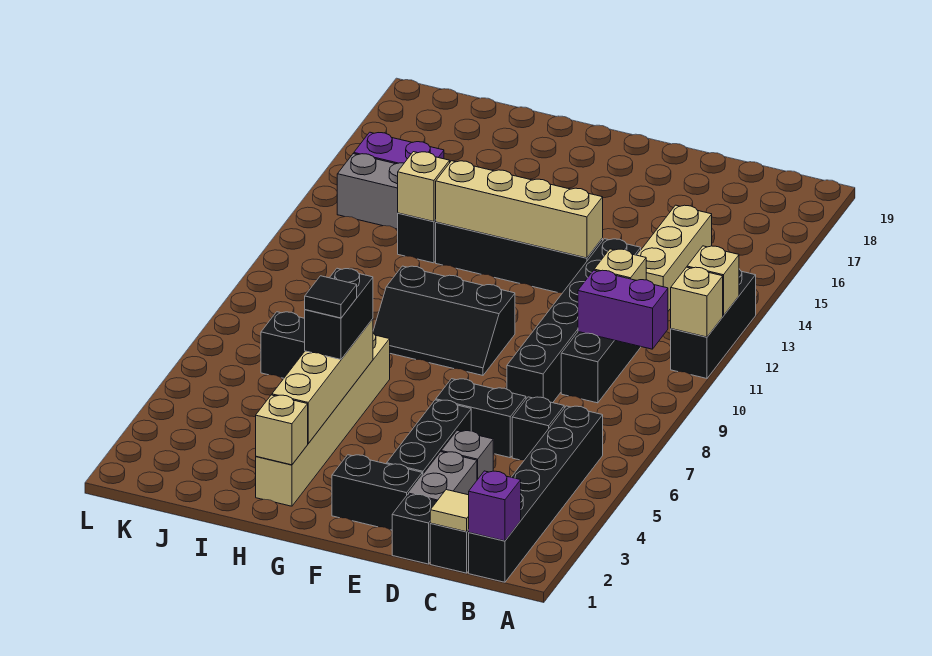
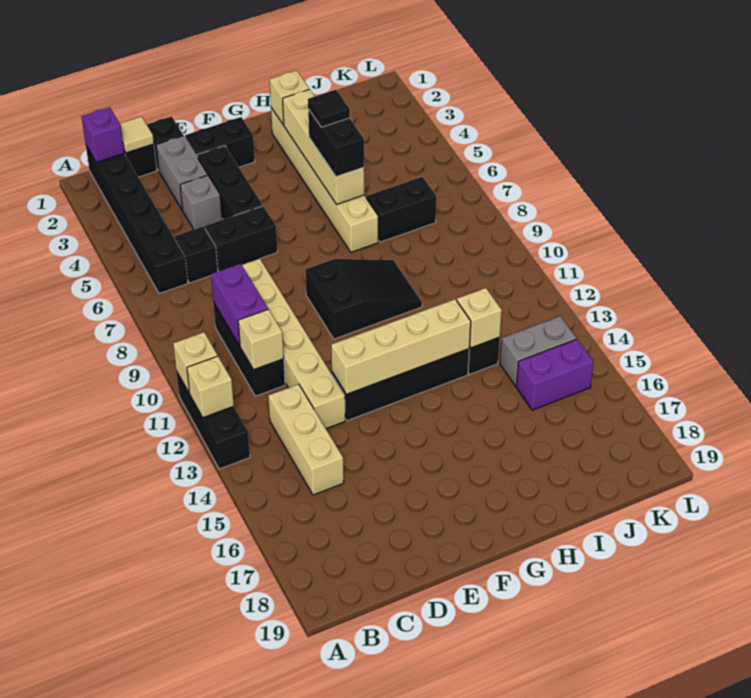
purple 1x2 brick [578,270,668,349] -> purple 1x2 brick turned to [211,264,268,346]
black 1x6 brick [507,239,641,403] -> tan 1x6 brick [242,259,345,429]
black 2x3 slope [373,266,515,375] -> black 2x3 slope turned to [305,259,422,339]

